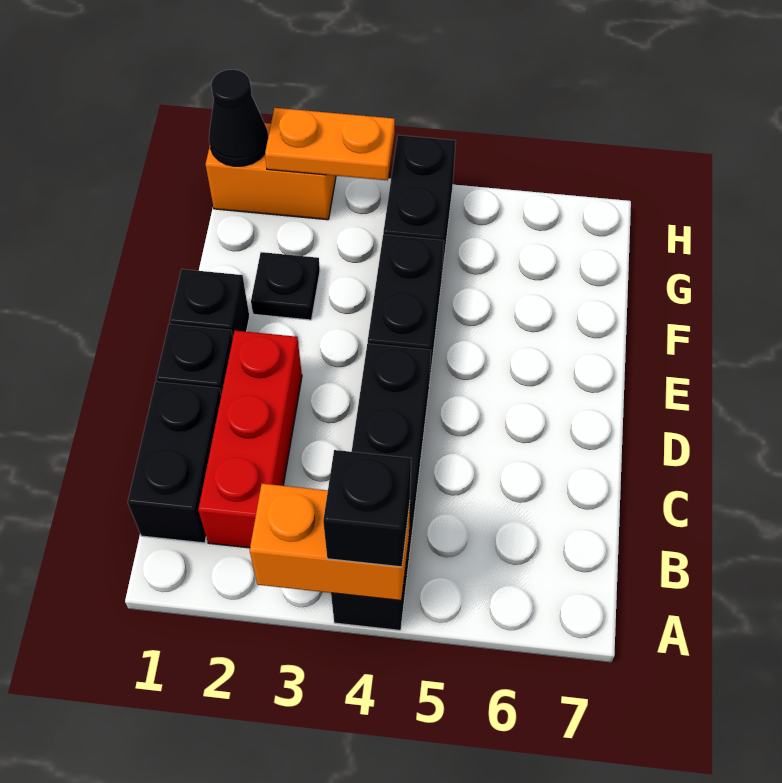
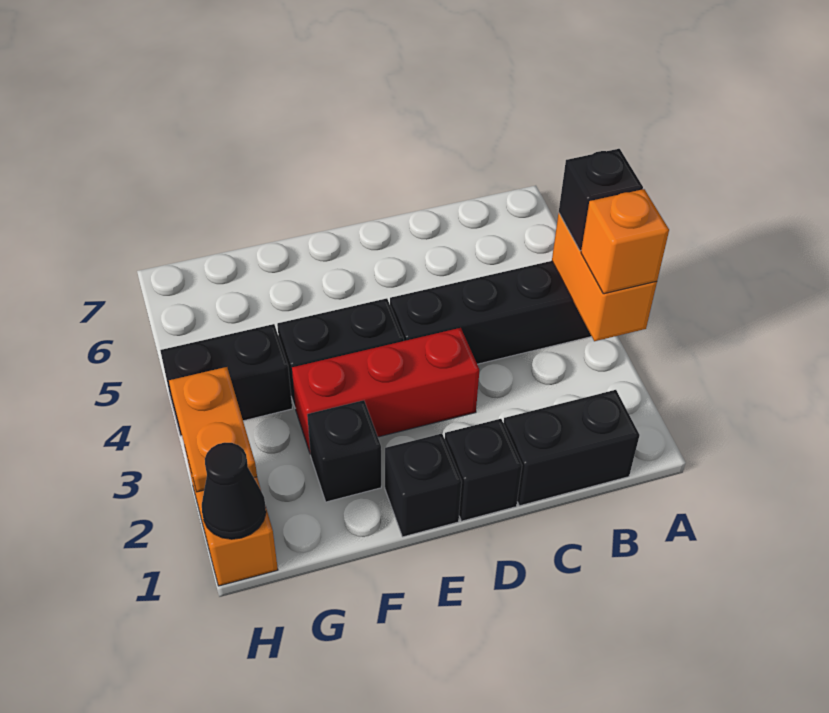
none -> orange 1x1 brick [581,189,669,294]
red 1x3 brick [198,331,302,548] -> red 1x3 brick moved to [292,328,479,452]
black 1x1 plate [251,252,320,320] -> black 1x1 brick [307,400,381,502]

